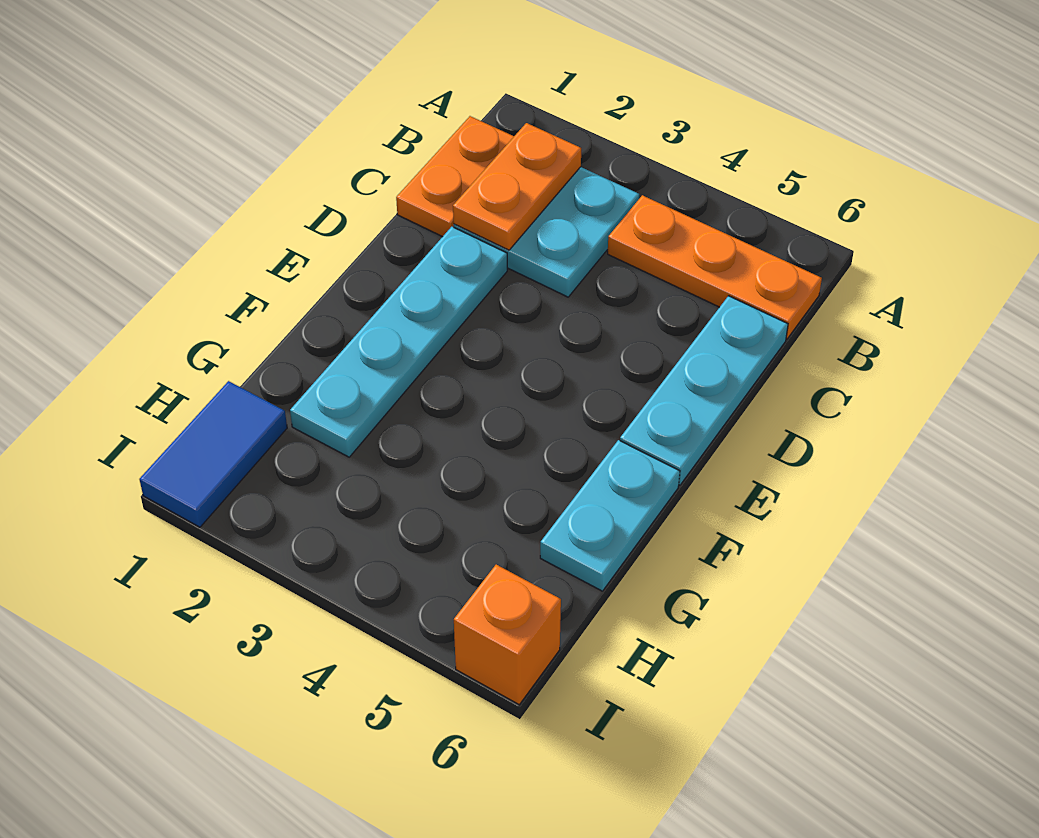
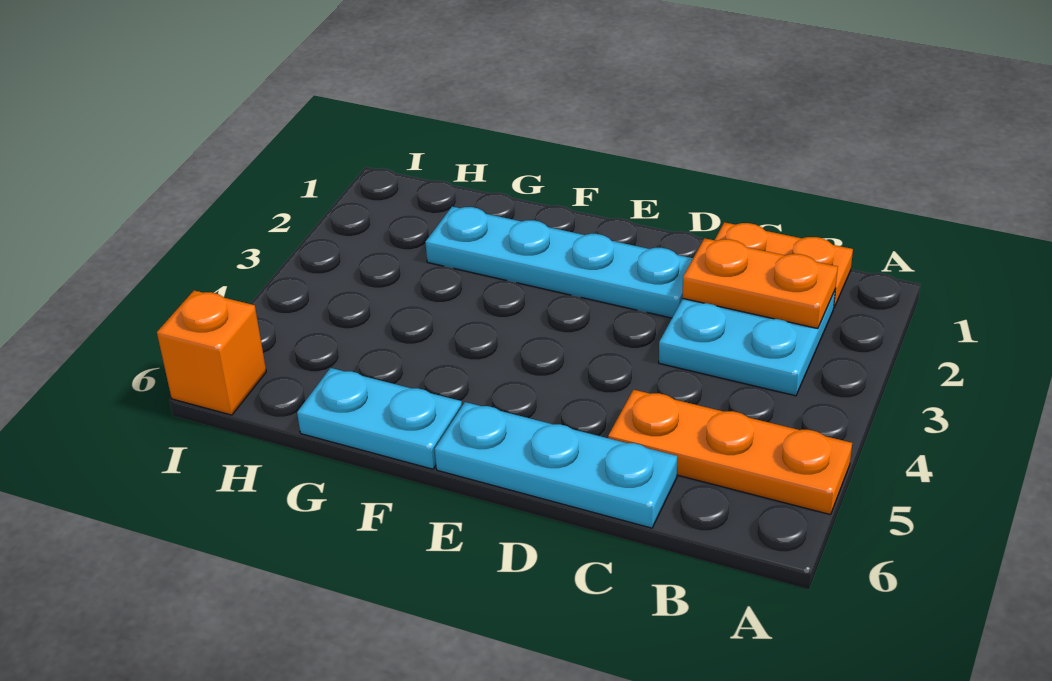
orange 1x3 plate [608,195,822,339] -> orange 1x3 plate turned to [608,390,852,515]
blue 1x2 tile [139,381,287,527] -> none

